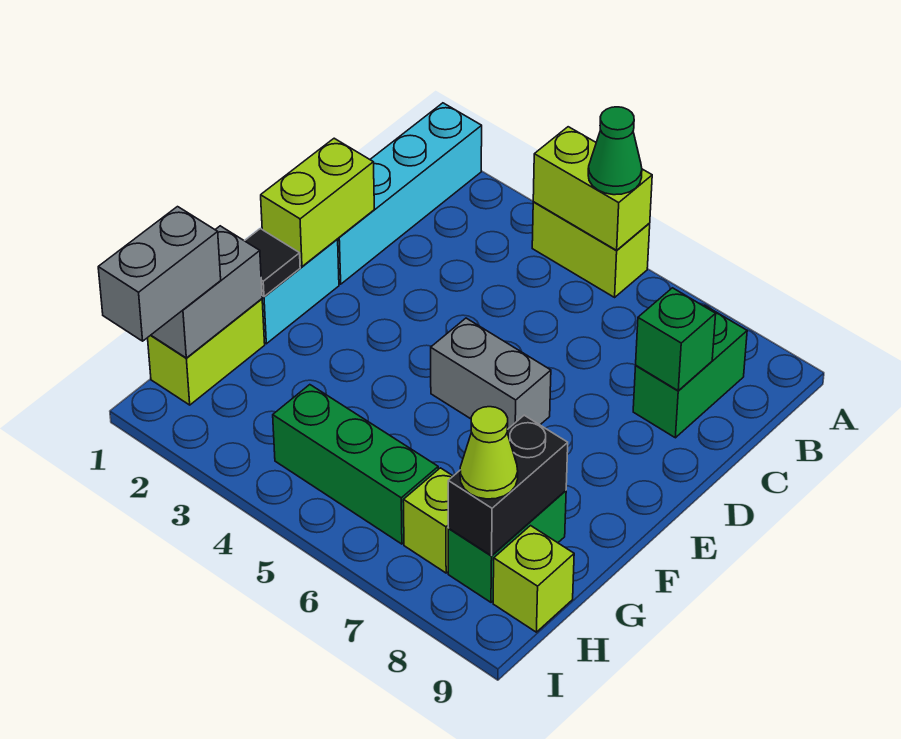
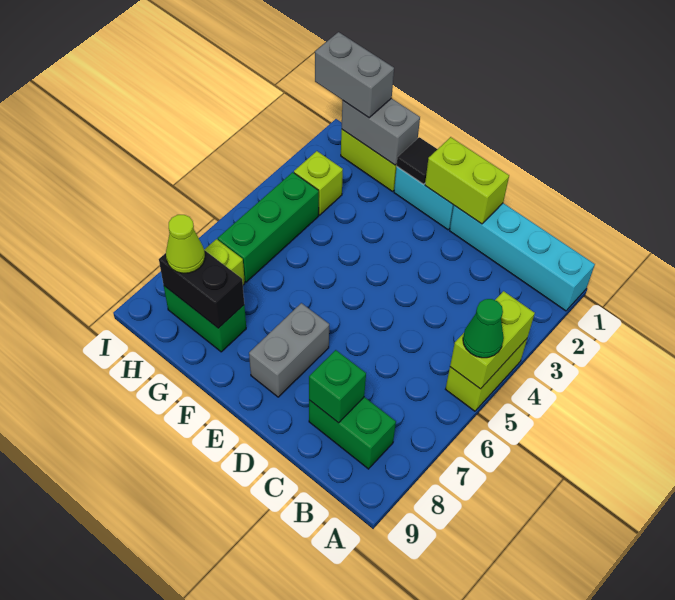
grey 1x2 brick [431,318,551,429] -> grey 1x2 brick moved to [249,303,329,397]
lime 1x1 brick [493,526,574,632] -> lime 1x1 brick moved to [294,151,343,215]

